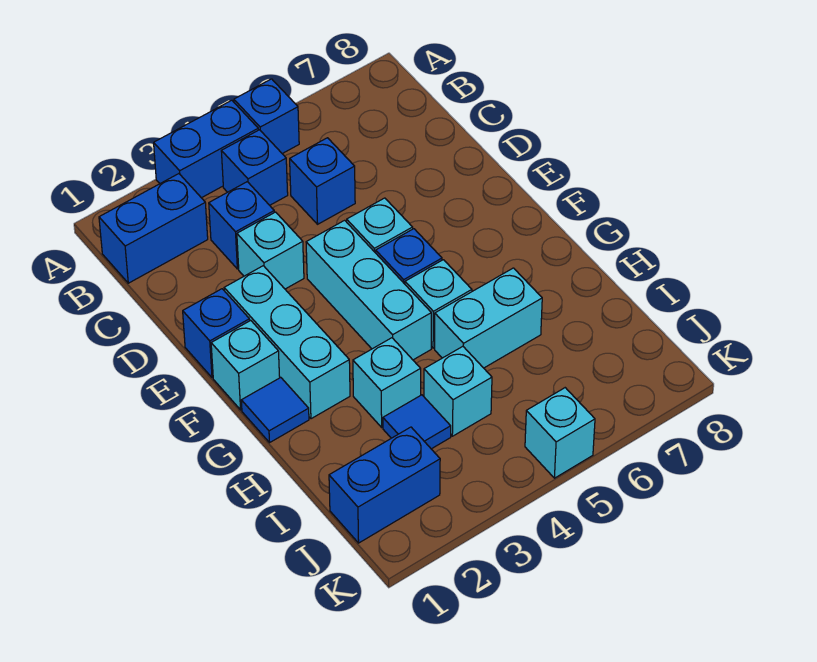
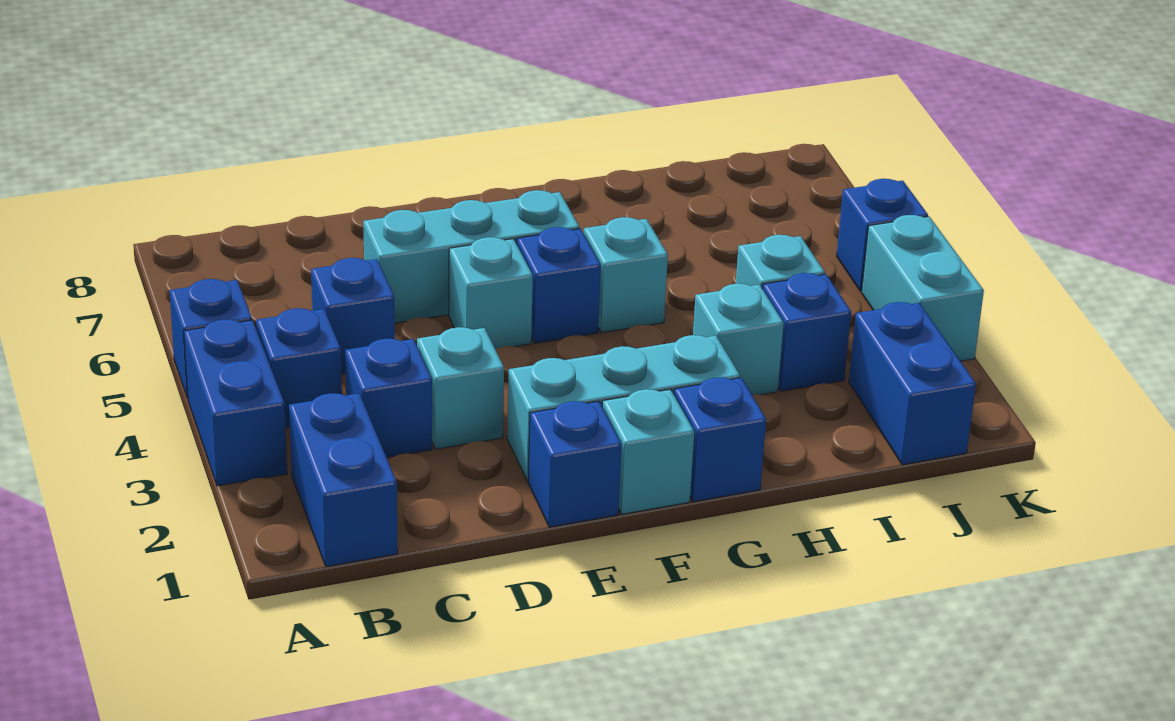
cyan 1x3 brick [306,220,431,360] -> cyan 1x3 brick moved to [363,190,580,323]
blue 1x1 tile [241,378,309,442] -> blue 1x1 brick [674,378,766,502]
cyan 1x2 brick [435,268,542,368] -> cyan 1x2 brick moved to [862,215,984,361]
blue 1x1 tile [383,395,451,449] -> blue 1x1 brick [763,273,851,391]
cyan 1x1 brick [525,388,595,478] -> blue 1x1 brick [837,179,928,291]

